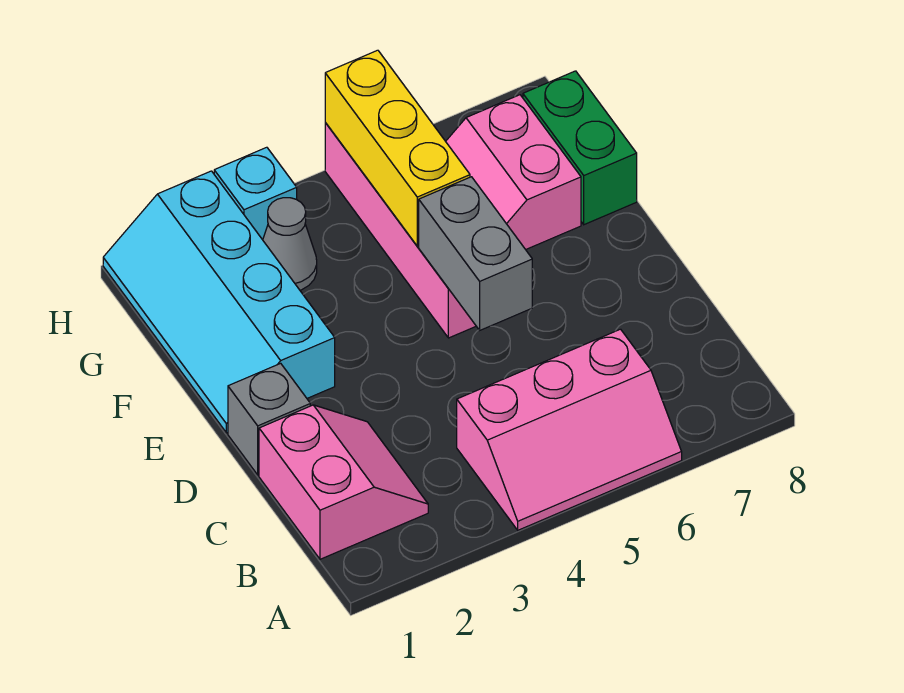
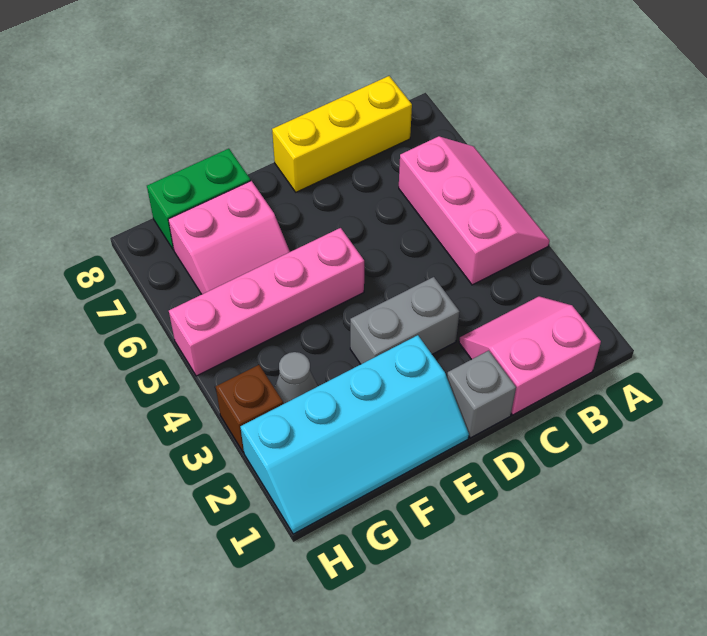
grey 1x2 brick [419,177,532,330] -> grey 1x2 brick moved to [350,277,460,364]
yellow 1x3 brick [325,50,470,246] -> yellow 1x3 brick moved to [272,76,412,192]
cyan 1x1 brick [214,147,297,240] -> brown 1x1 brick [216,365,283,452]

